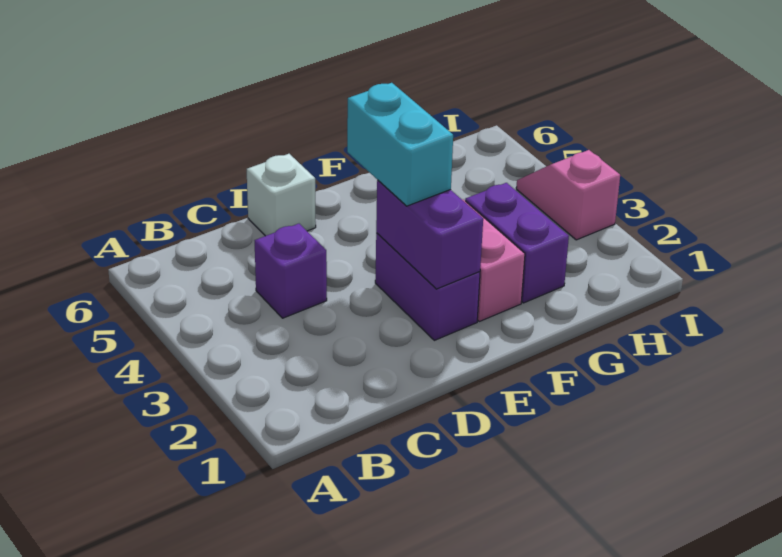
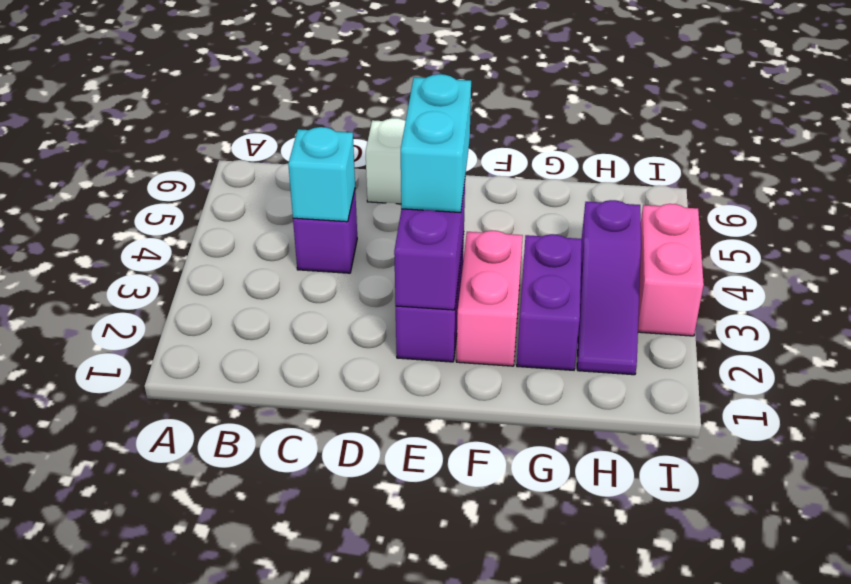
none -> cyan 1x1 brick [288,127,355,222]
none -> purple 1x3 slope [577,200,641,375]
pink 1x2 slope [516,150,620,240] -> pink 1x2 brick [638,204,704,336]

